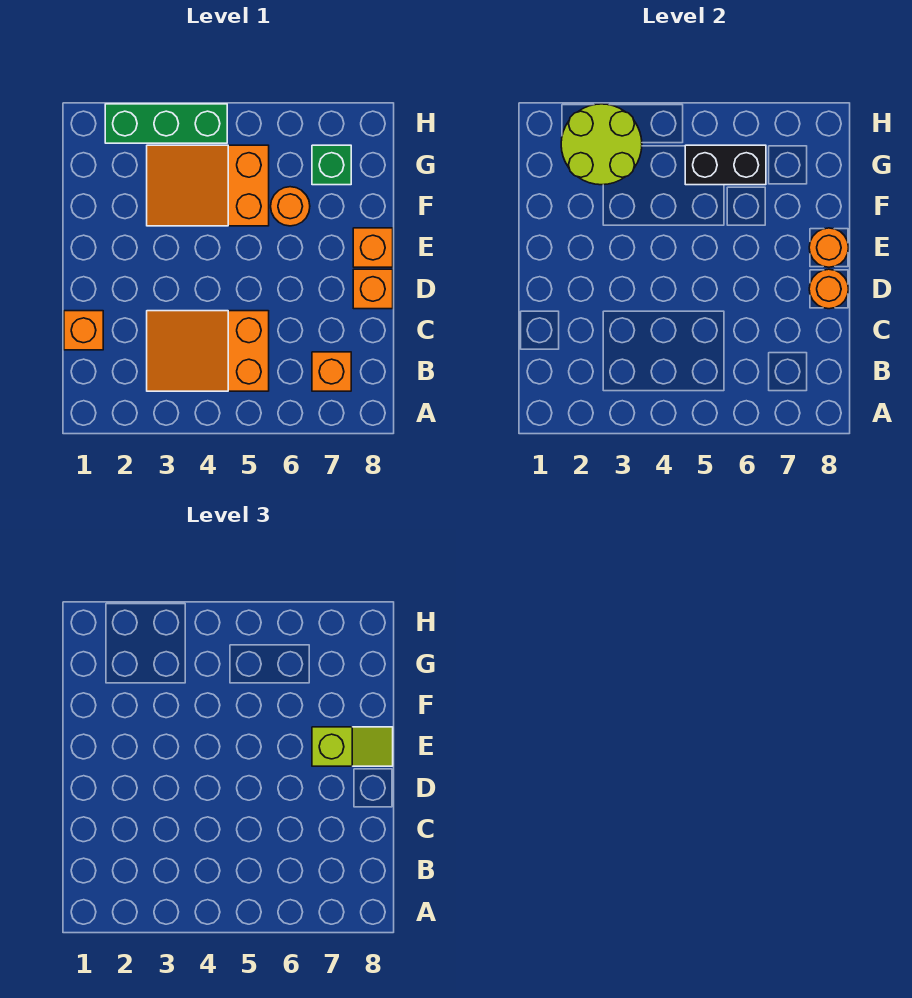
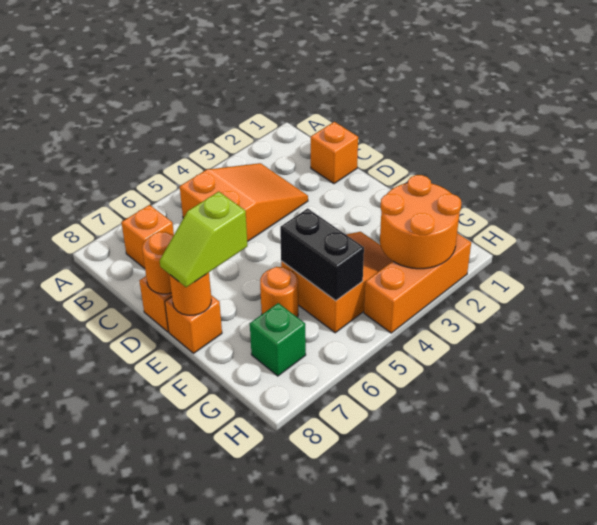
lime 2x2 round brick [561,104,642,185] -> orange 2x2 round brick [380,175,461,269]
black 1x2 brick [685,145,766,185] -> black 1x2 brick turned to [280,208,364,301]
green 1x3 brick [105,104,227,143] -> orange 1x3 brick [364,233,471,333]

